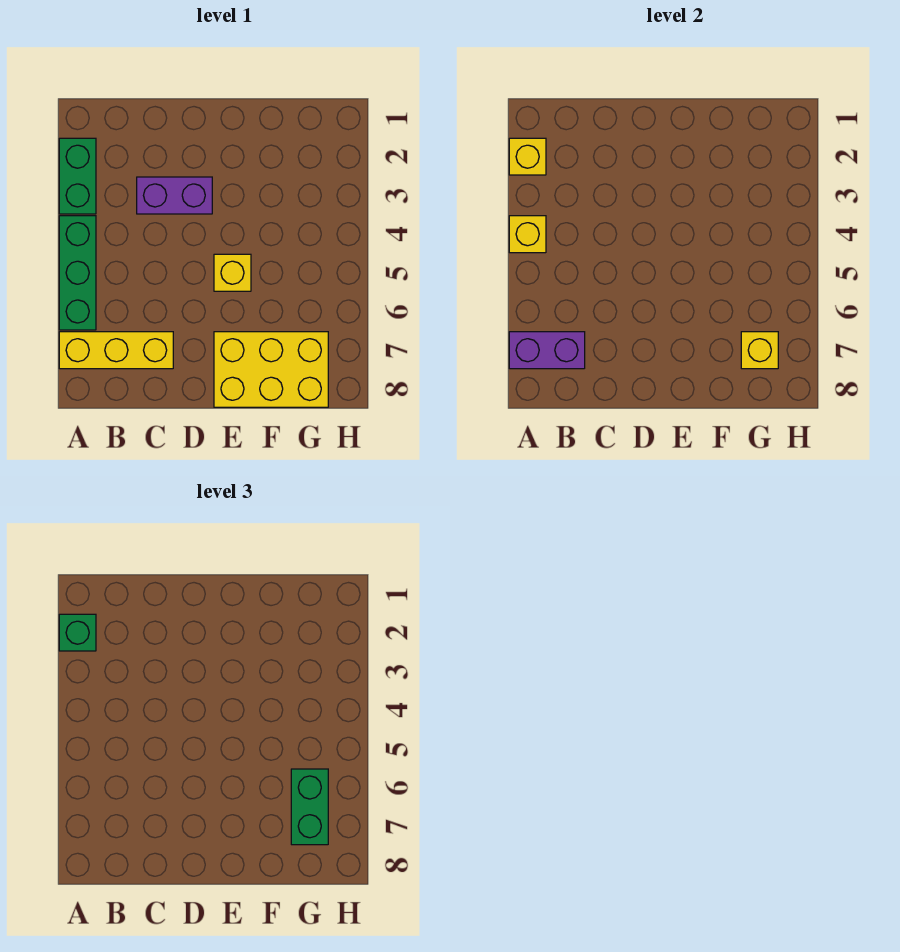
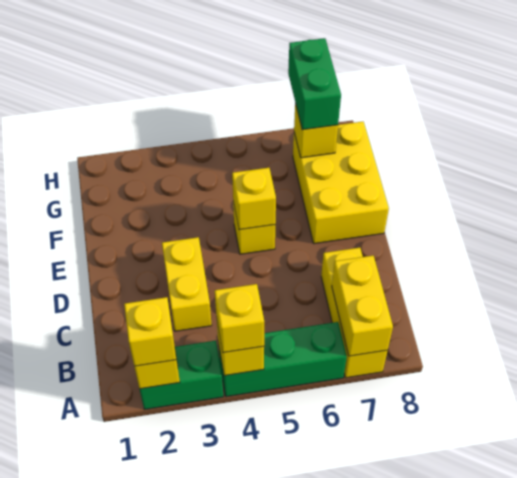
green 1x1 brick [59,614,96,651] -> yellow 1x1 brick [124,297,176,366]
none -> yellow 1x1 brick [215,284,264,353]
purple 1x2 brick [509,332,585,369] -> yellow 1x2 brick [332,256,393,356]
purple 1x2 brick [137,177,212,214] -> yellow 1x2 brick [162,237,212,331]
none -> yellow 1x1 brick [232,168,276,230]
green 1x2 brick [291,769,328,845] -> green 1x2 brick turned to [288,38,341,130]

